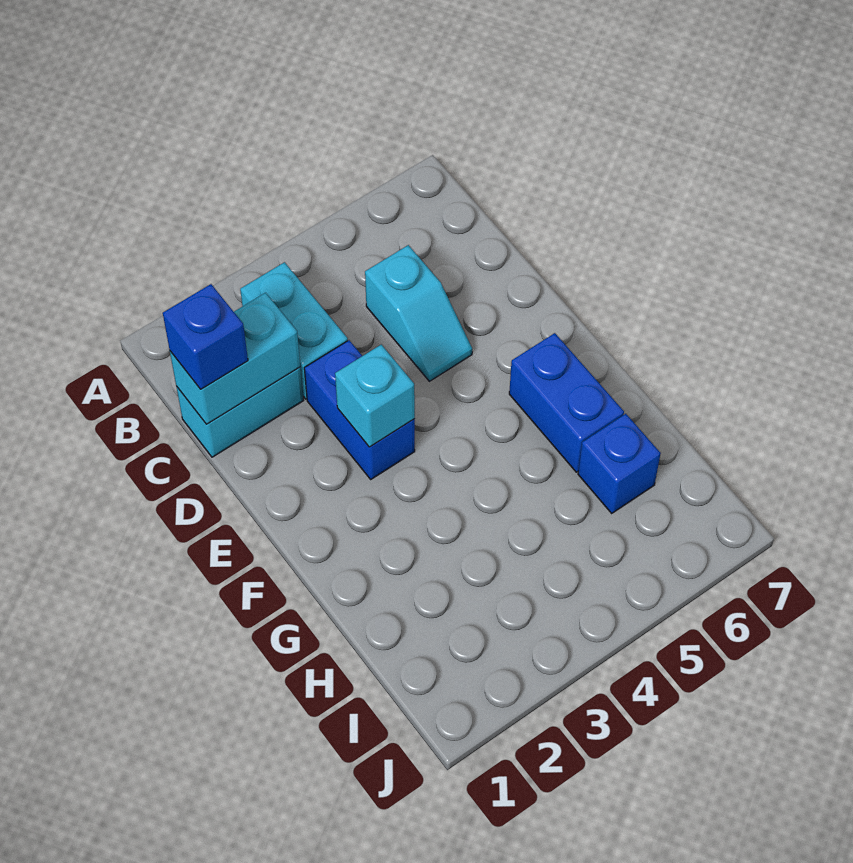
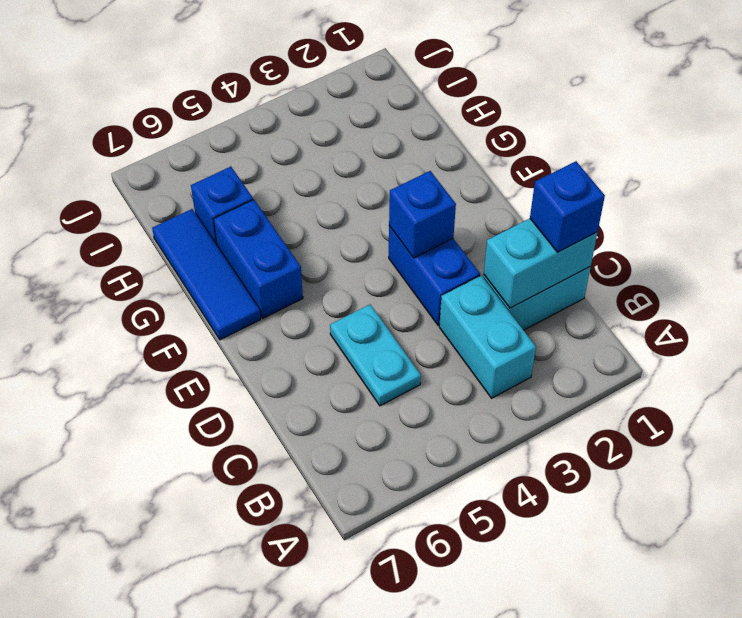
cyan 1x2 slope [365,245,472,381] -> cyan 1x2 plate [330,304,421,406]
cyan 1x1 brick [335,345,415,447] -> blue 1x1 brick [389,171,456,258]
none -> blue 1x3 tile [152,209,261,340]

